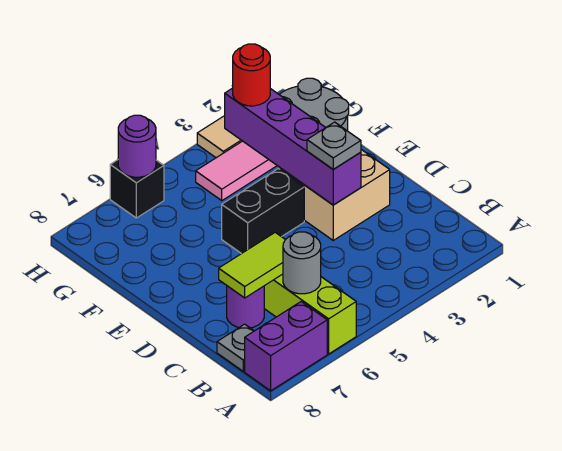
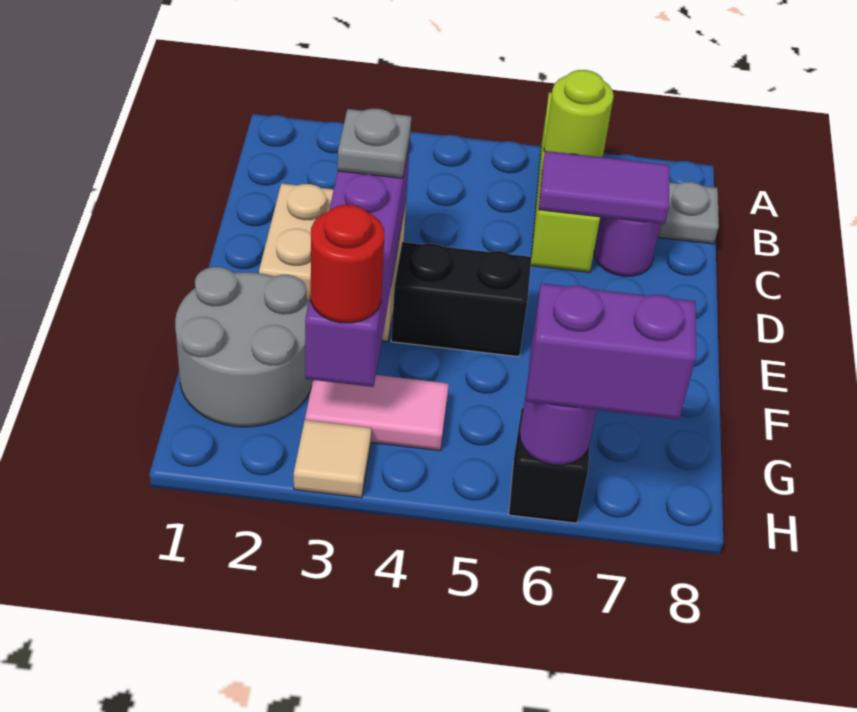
purple 1x2 brick [245,302,327,391] -> purple 1x2 brick moved to [527,283,696,419]
grey 1x1 round brick [283,232,321,294] -> lime 1x1 round brick [544,70,614,157]
lime 1x2 tile [219,232,285,298] -> purple 1x2 tile [539,151,670,224]

